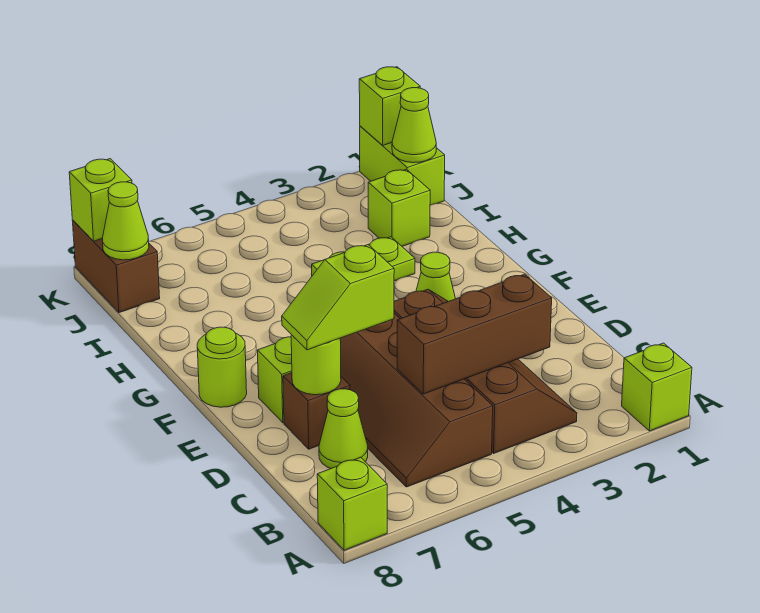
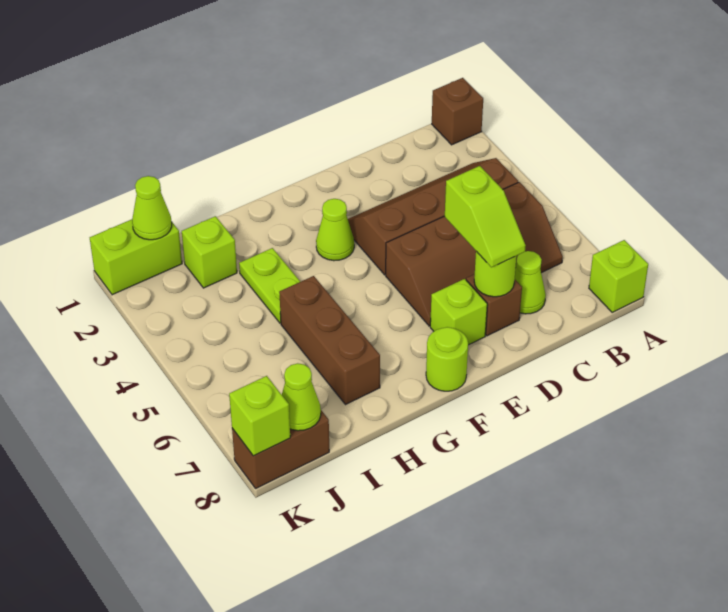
lime 1x1 brick [622,343,692,431] -> brown 1x1 brick [432,78,483,145]
brown 1x3 brick [397,274,552,394] -> brown 1x3 brick moved to [279,276,380,405]
lime 1x1 brick [359,67,420,146] -> none

